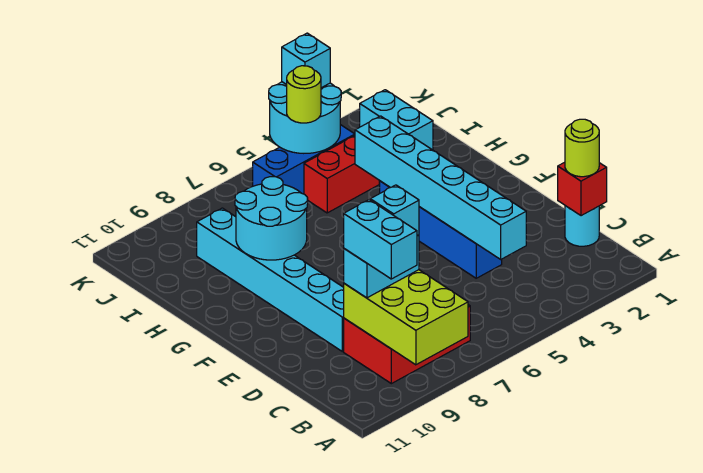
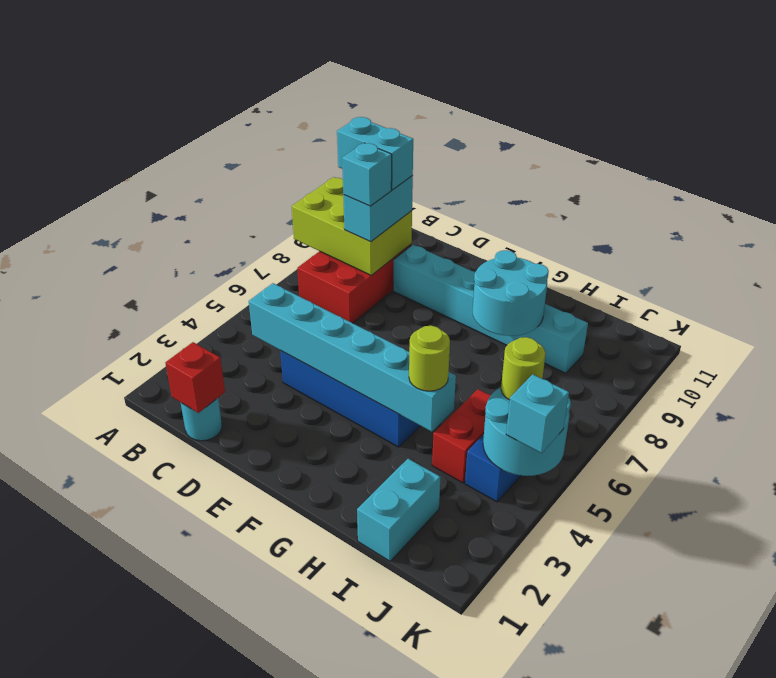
lime 1x1 round brick [565,119,599,177] -> lime 1x1 round brick moved to [409,326,450,391]
cyan 1x2 brick [360,90,433,150] -> cyan 1x2 brick turned to [357,459,441,561]

